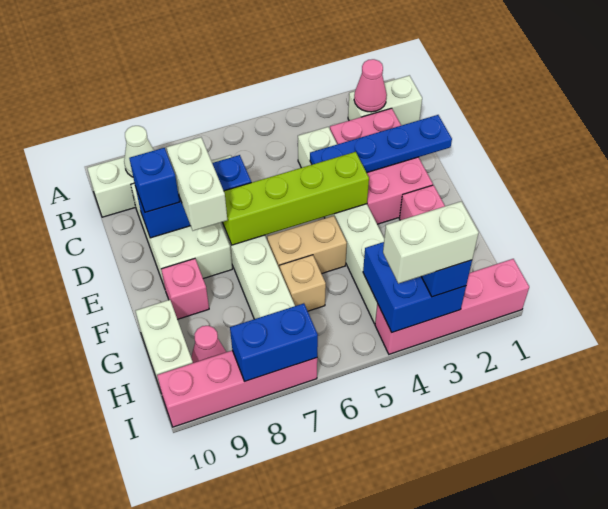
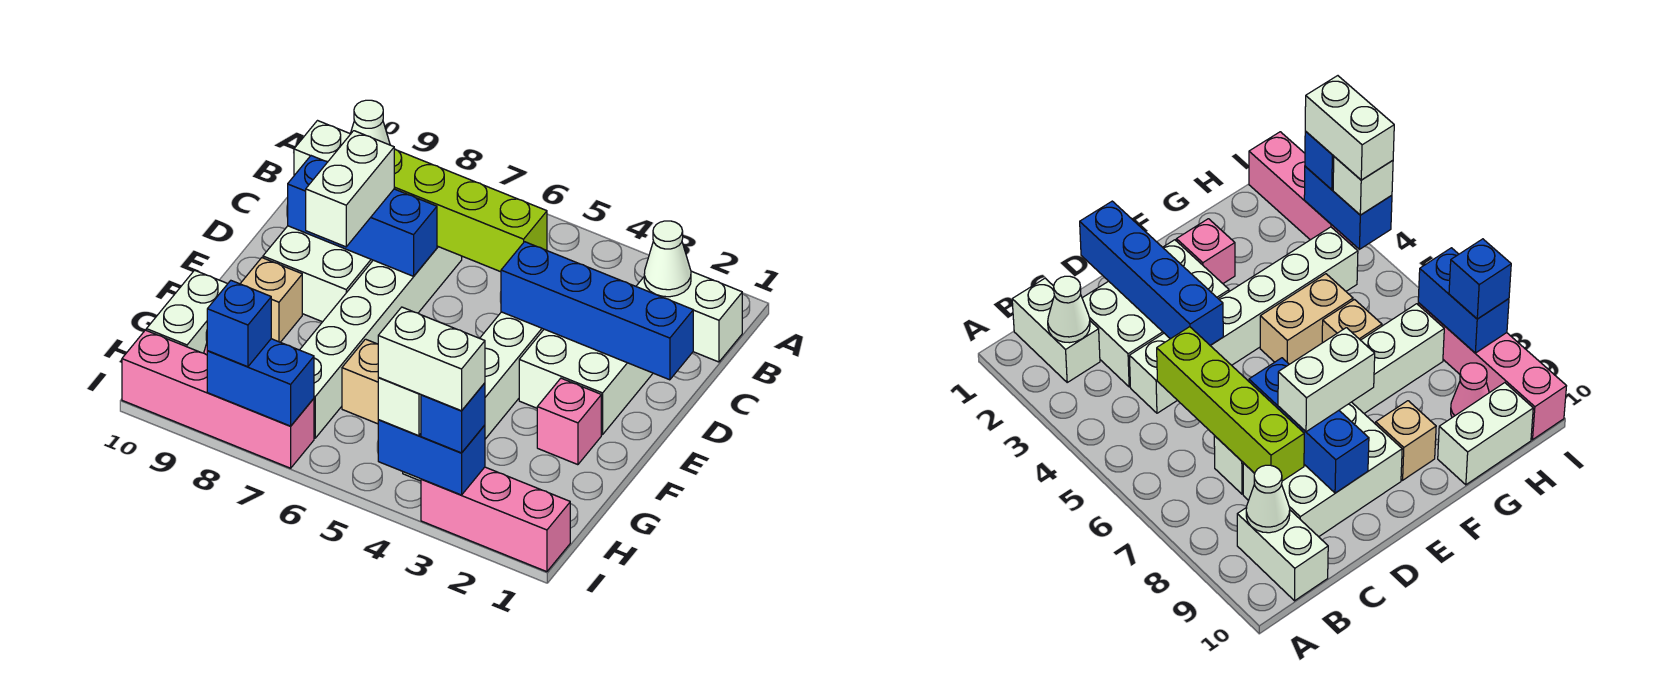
pink 1x1 cone [354,59,387,112] -> white 1x1 cone [644,221,691,297]
pink 2x3 brick [330,108,433,224] -> white 2x3 brick [519,329,653,435]
blue 1x4 plate [310,115,452,173] -> blue 1x4 brick [501,242,693,380]
blue 1x1 brick [129,148,180,212] -> blue 1x1 brick moved to [207,281,271,367]
lime 1x4 brick [222,152,369,245] -> lime 1x4 brick moved to [394,149,547,272]
tan 1x2 brick [267,216,347,274] -> tan 1x2 brick turned to [1260,274,1353,364]
pink 1x1 brick [161,259,209,319] -> tan 1x1 brick [240,258,302,342]
blue 2x2 brick [363,242,466,332] -> blue 1x2 brick [378,420,485,495]
pink 1x4 brick [375,259,529,354] -> pink 1x3 brick [421,467,570,572]
none -> white 1x1 brick [378,377,421,436]

